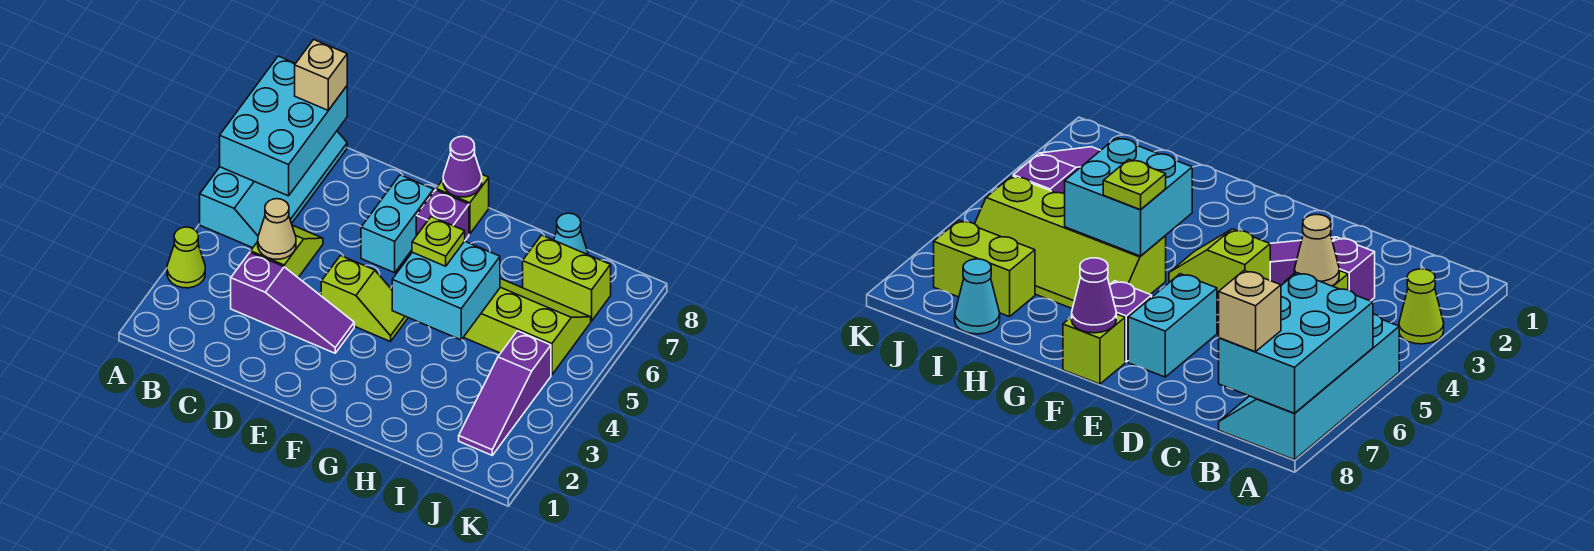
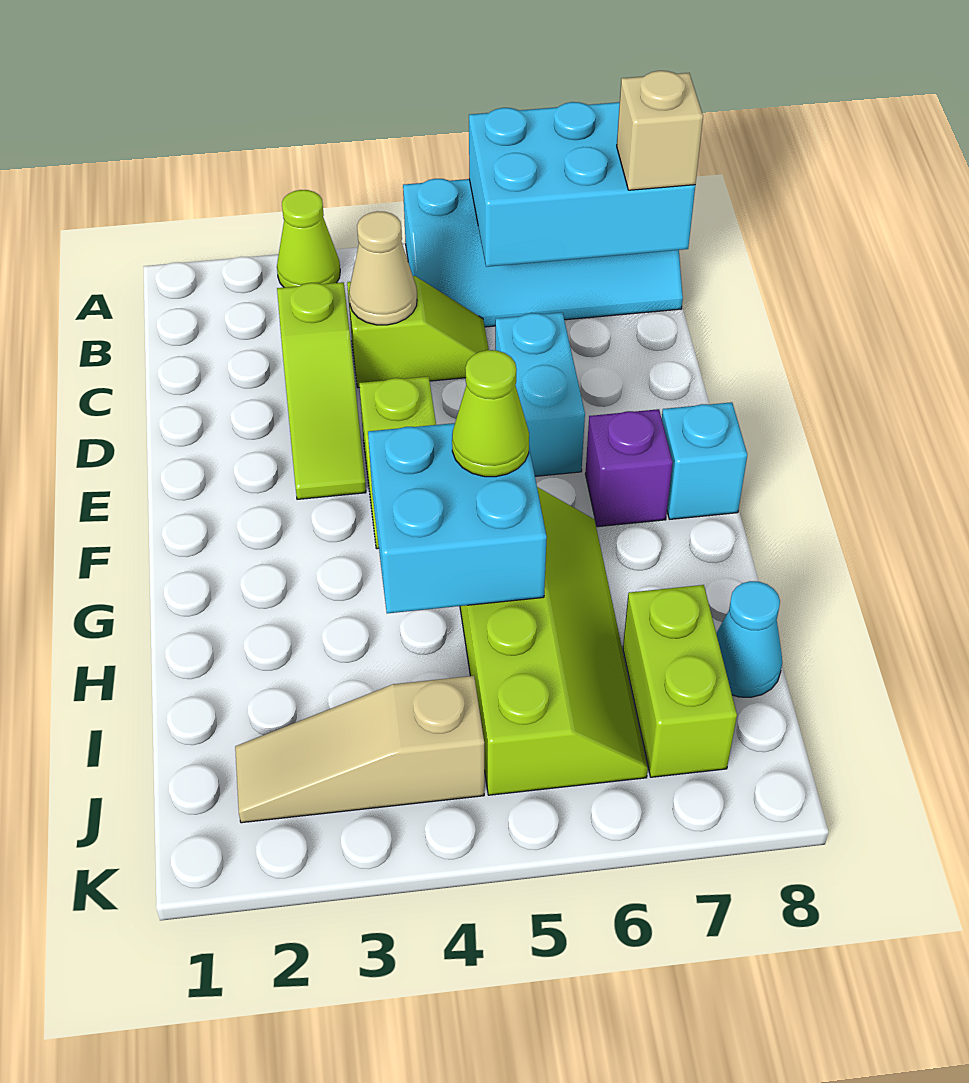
purple 1x3 slope [231,252,354,353] -> lime 1x3 slope [277,282,366,499]
cyan 1x2 brick [361,175,434,273] -> cyan 1x2 brick turned to [495,312,585,476]
lime 1x1 brick [436,174,489,234] -> cyan 1x1 brick [662,402,747,519]
purple 1x1 cone [443,136,482,197] -> none
lime 1x1 plate [412,217,465,266] -> lime 1x1 cone [452,350,529,477]
purple 1x3 slope [459,331,551,455] -> tan 1x3 slope [235,676,484,823]

